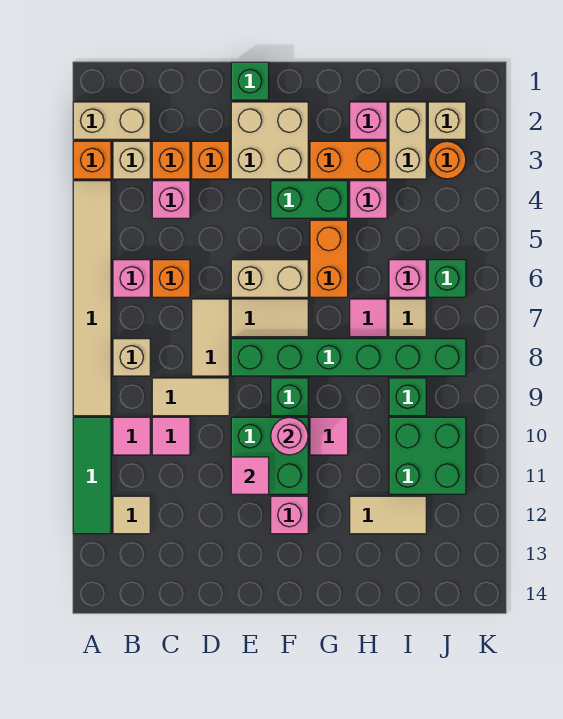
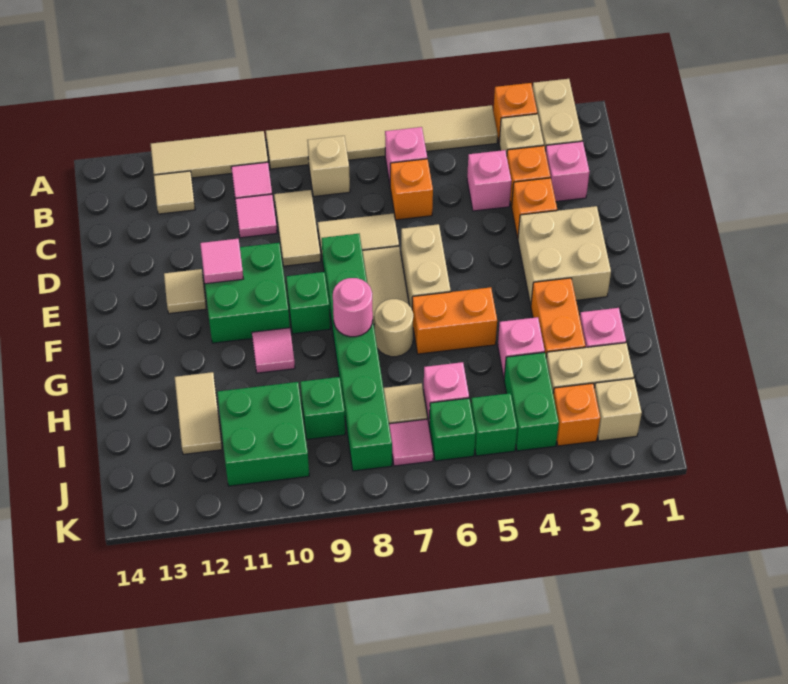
green 1x3 tile [73,417,111,534] -> tan 1x3 tile [151,131,268,178]
green 1x1 brick [231,62,269,100] -> green 1x1 brick moved to [471,393,517,456]
none -> tan 1x1 tile [164,269,206,314]
green 1x2 brick [271,181,348,218] -> green 1x2 brick moved to [504,352,559,451]
pink 1x1 round brick [271,417,308,455] -> pink 1x1 round brick moved to [333,278,373,337]
pink 1x1 brick [271,496,308,534] -> pink 1x1 brick moved to [545,141,589,201]
none -> tan 1x1 round brick [375,299,413,357]
pink 1x1 tile [350,299,387,337] -> pink 1x1 tile moved to [389,419,433,466]
orange 1x1 round brick [428,141,466,179] -> orange 1x1 brick [553,383,600,446]

